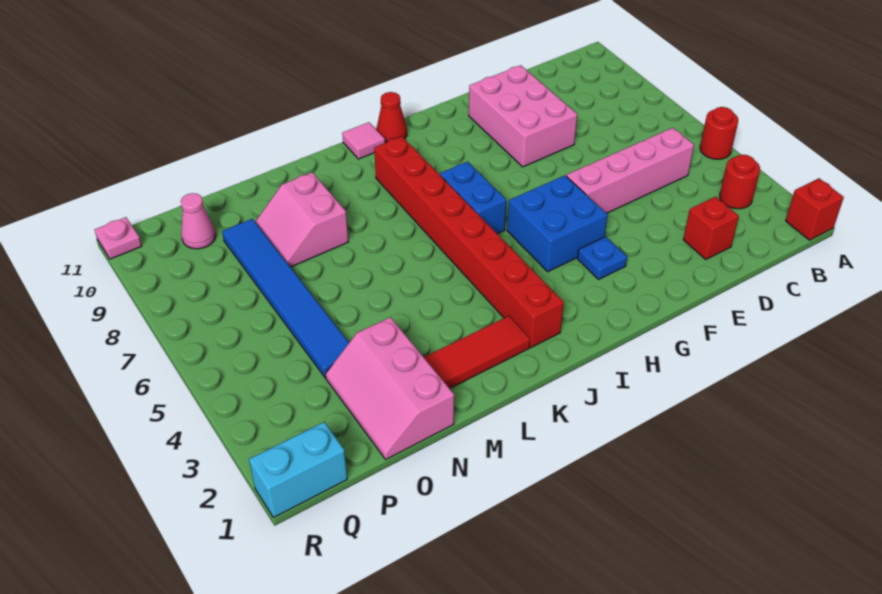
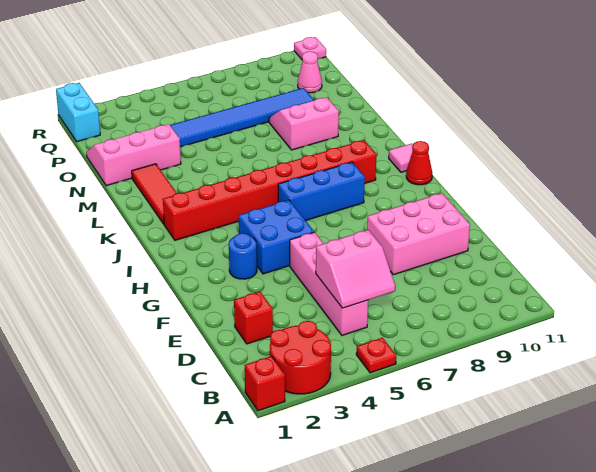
red 1x1 round brick [700,107,738,159] -> red 1x1 plate [356,338,396,373]
red 1x1 round brick [720,155,760,209] -> red 2x2 round brick [270,321,331,394]
none -> pink 2x2 slope [316,230,395,308]
blue 1x1 plate [578,237,627,279] -> blue 1x1 round brick [229,233,257,279]
blue 1x2 brick [440,162,506,234] -> blue 1x3 brick [278,162,365,220]

